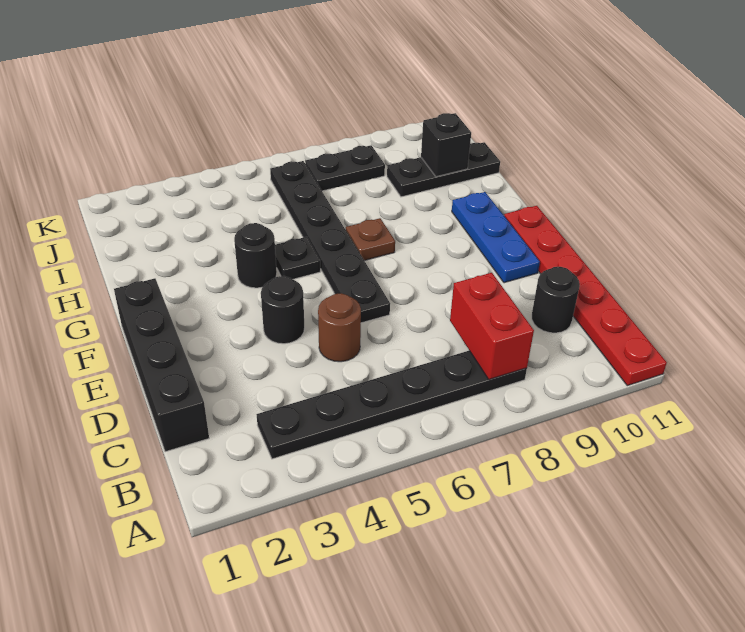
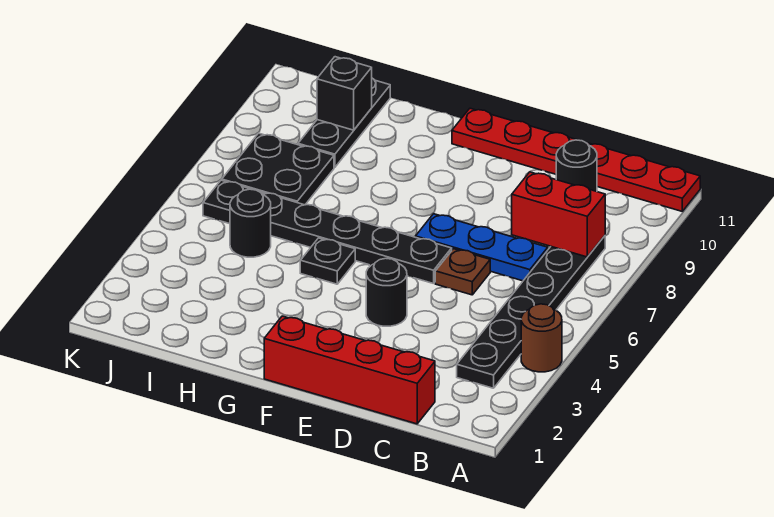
black 1x4 brick [114,278,209,452] -> red 1x4 brick [264,316,435,424]
brown 1x1 round brick [318,293,361,362] -> brown 1x1 round brick moved to [521,304,562,372]
blue 1x3 plate [452,192,540,283] -> blue 1x3 plate moved to [416,214,548,281]
black 1x1 round brick [234,223,277,288] -> black 1x1 round brick moved to [230,189,271,257]
brown 1x1 plate [346,218,395,261] -> brown 1x1 plate moved to [435,249,490,295]
black 1x2 plate [305,145,385,191] -> black 2x2 plate [222,133,334,205]

